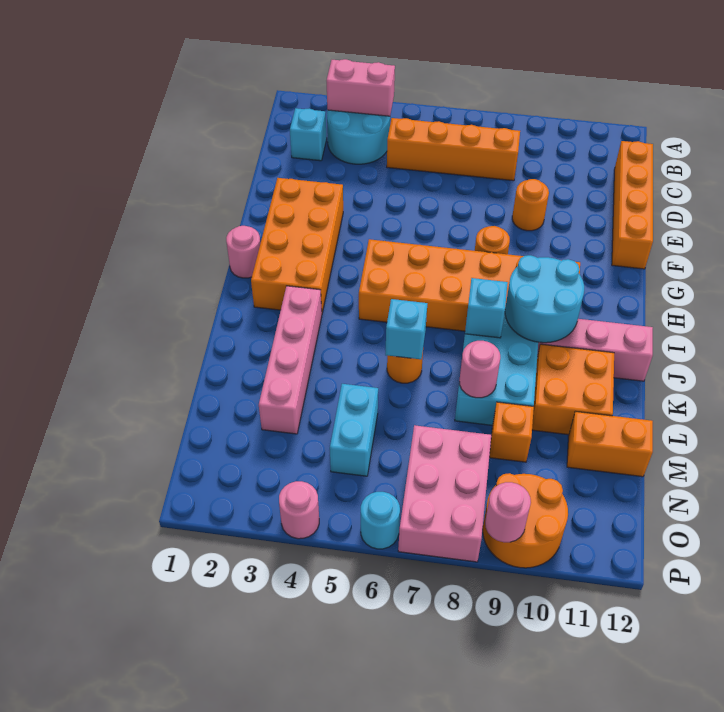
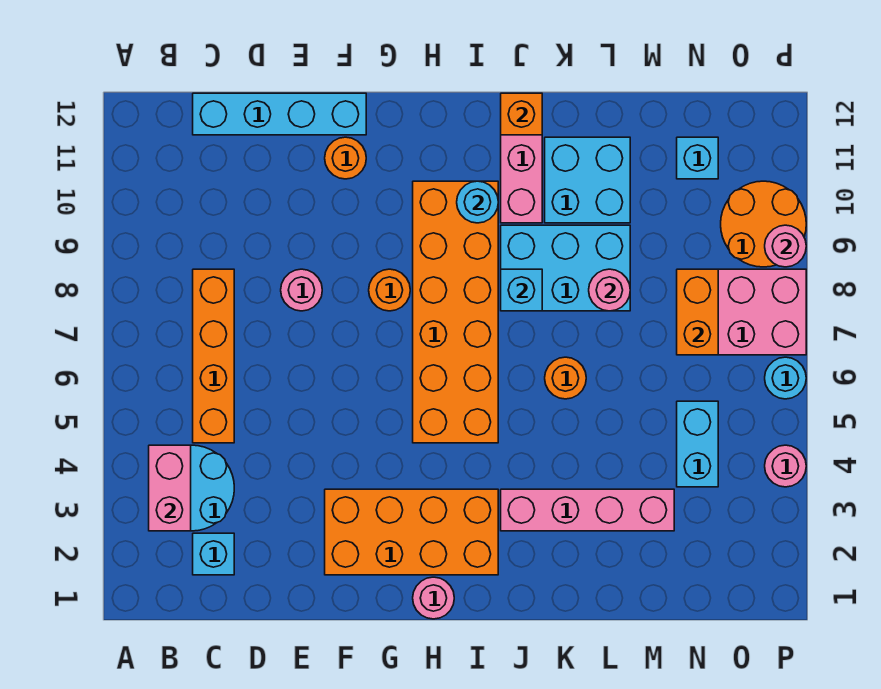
orange 1x4 brick [612,141,653,269] -> cyan 1x4 brick [193,93,366,135]
none -> pink 1x1 round brick [281,269,322,311]
orange 1x1 round brick [512,179,549,231] -> orange 1x1 round brick moved to [325,137,366,179]
cyan 2x2 round brick [505,255,584,343] -> cyan 1x1 round brick [457,181,498,223]
cyan 1x1 brick [385,299,427,359] -> cyan 1x1 brick moved to [677,137,718,179]
orange 2x2 brick [532,344,614,435] -> cyan 2x2 brick [545,137,630,223]
cyan 1x2 brick [330,384,378,476] -> cyan 1x2 brick turned to [677,401,718,487]
orange 1x1 brick [489,402,534,462] -> orange 1x1 brick moved to [501,93,542,135]
orange 1x2 brick [567,411,653,477] -> orange 1x2 brick moved to [677,269,718,355]

